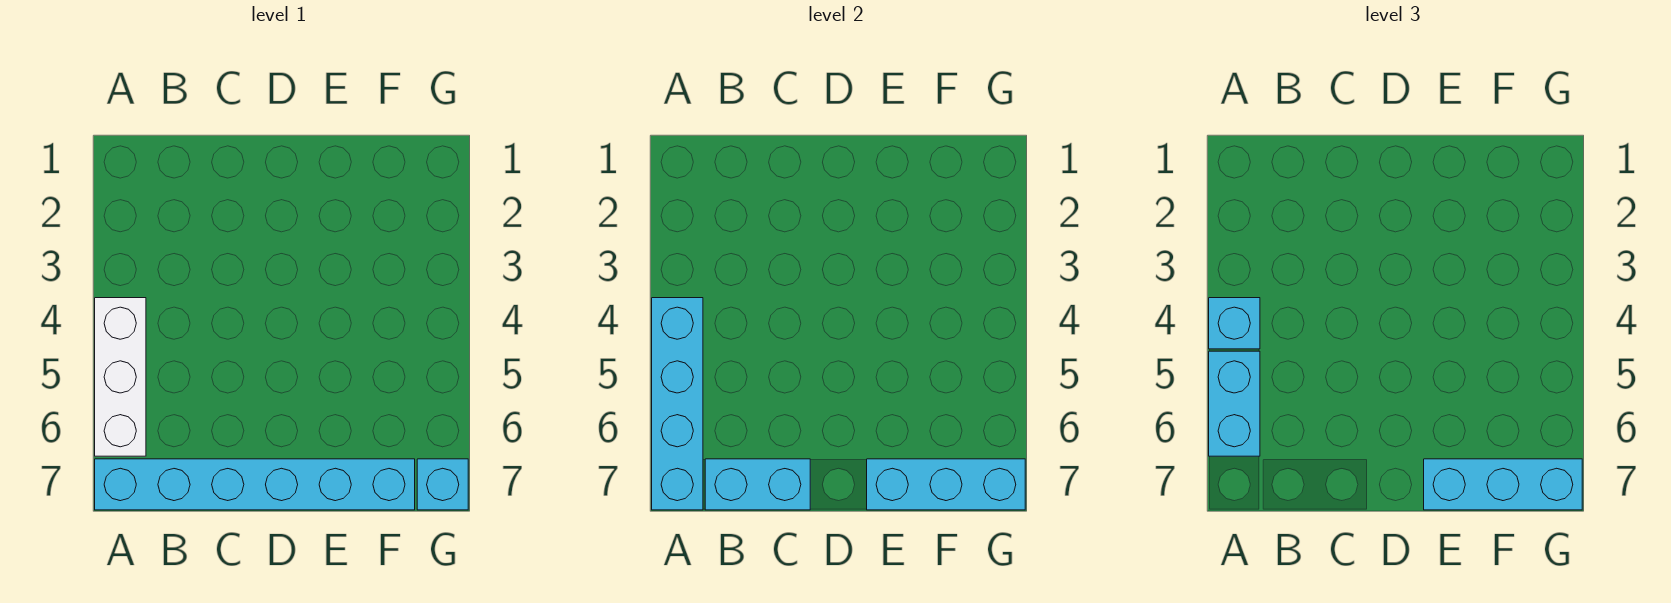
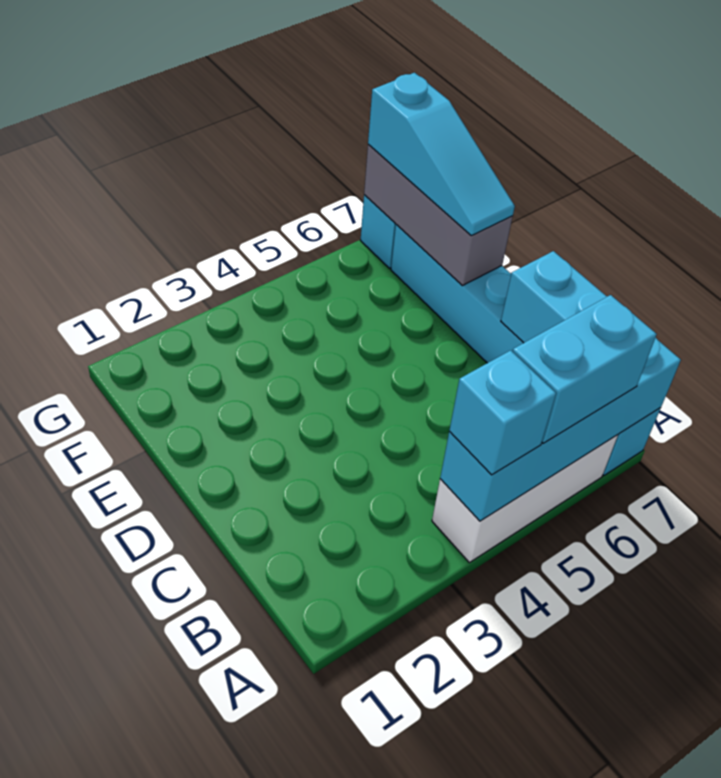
cyan 1x3 brick [867,459,1025,510] -> grey 1x3 brick [364,144,513,286]
cyan 1x3 brick [1424,459,1582,510] -> cyan 1x3 slope [368,73,515,236]

